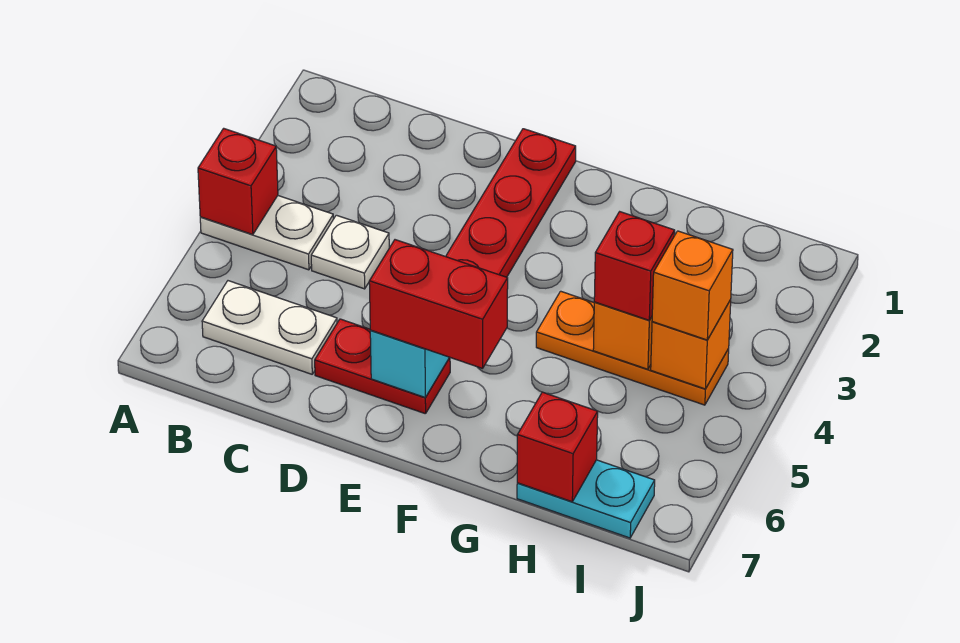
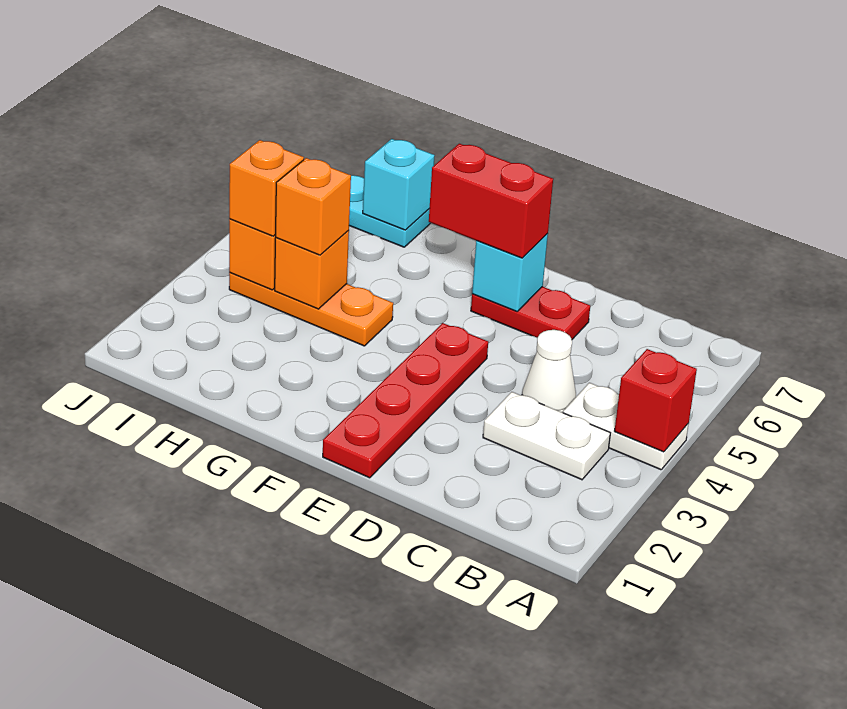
white 1x2 plate [202,281,337,374] -> white 1x2 plate moved to [483,392,610,480]
white 1x1 plate [311,215,389,289] -> white 1x1 cone [522,330,576,413]
red 1x1 brick [594,212,675,320] -> orange 1x1 brick [276,158,351,255]
red 1x1 brick [517,392,598,502] -> cyan 1x1 brick [363,139,435,230]

